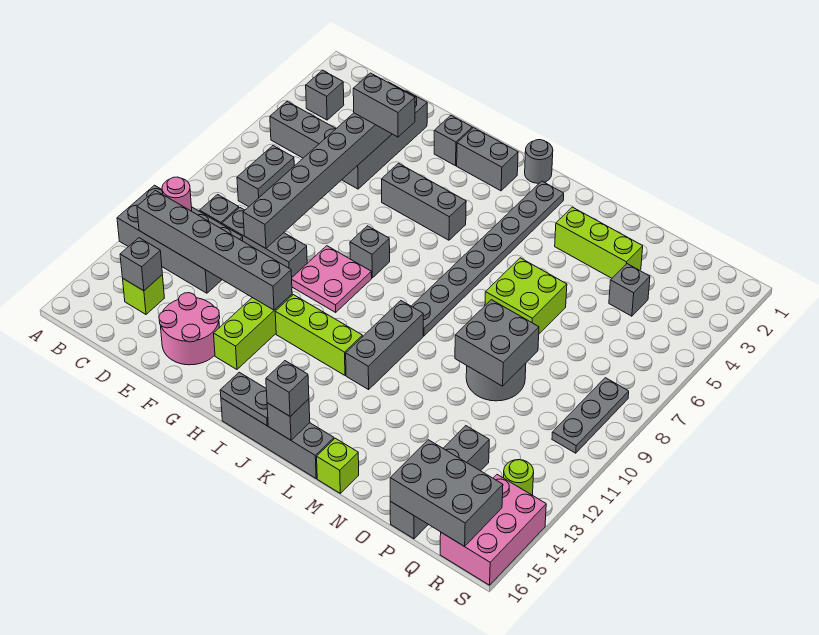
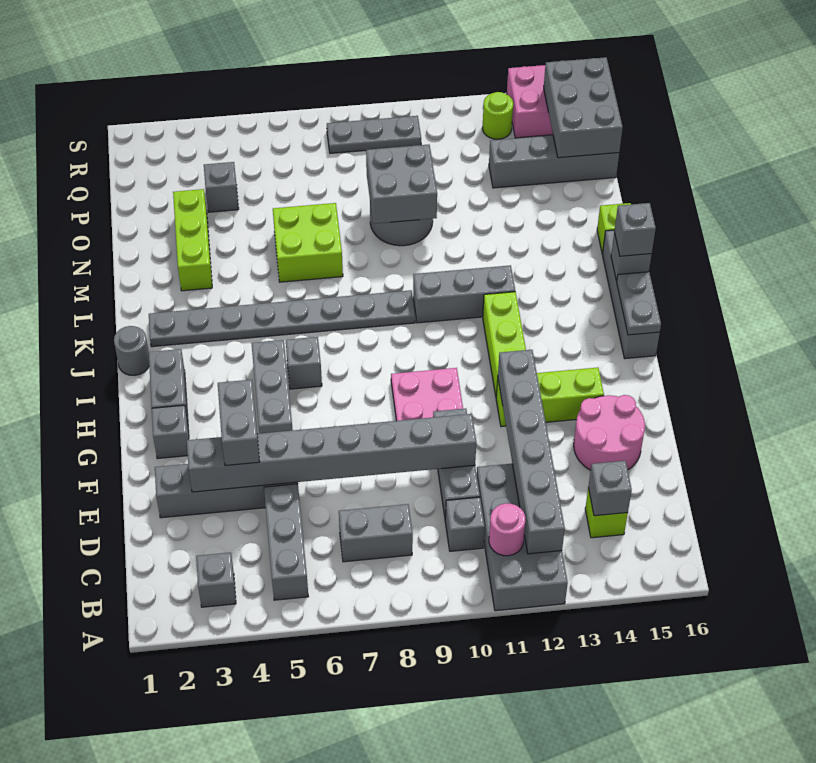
grey 1x1 brick [350,226,390,278] -> grey 1x1 brick moved to [286,337,322,389]

